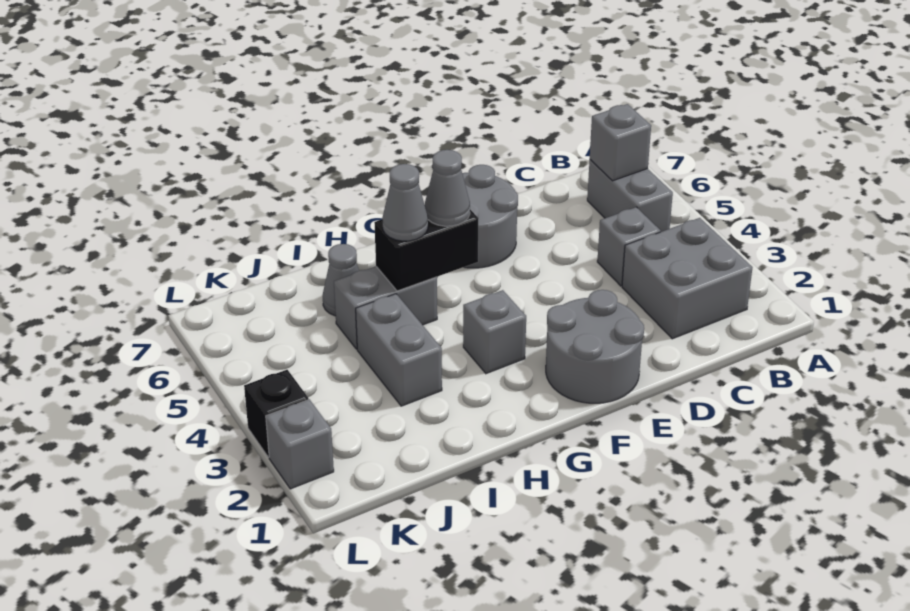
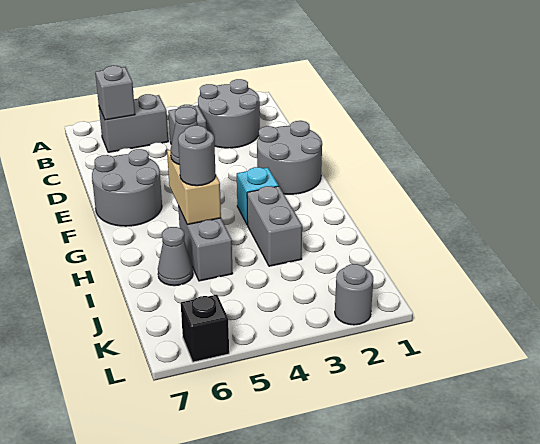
grey 2x2 brick [622,218,753,339] -> grey 2x2 round brick [198,79,260,148]
grey 1x1 brick [463,290,526,374] -> cyan 1x1 brick [237,167,279,225]
black 1x2 brick [374,210,478,291] -> tan 1x2 brick [167,150,221,225]
grey 1x1 cone [382,164,428,241] -> grey 1x1 round brick [178,125,216,186]
grey 1x2 brick [356,294,442,406] -> grey 1x2 brick turned to [247,186,302,266]
grey 1x1 brick [266,399,334,489] -> grey 1x1 round brick [335,264,373,325]
black 1x1 brick [244,370,309,457] -> black 1x1 brick moved to [181,295,229,362]

